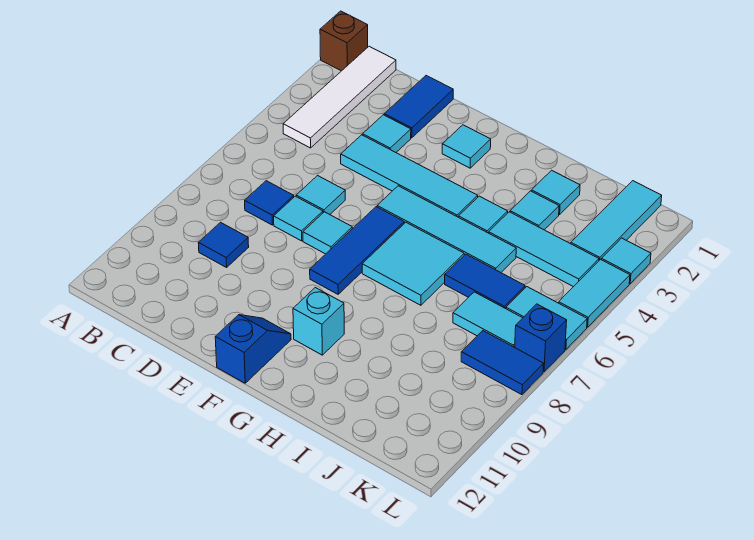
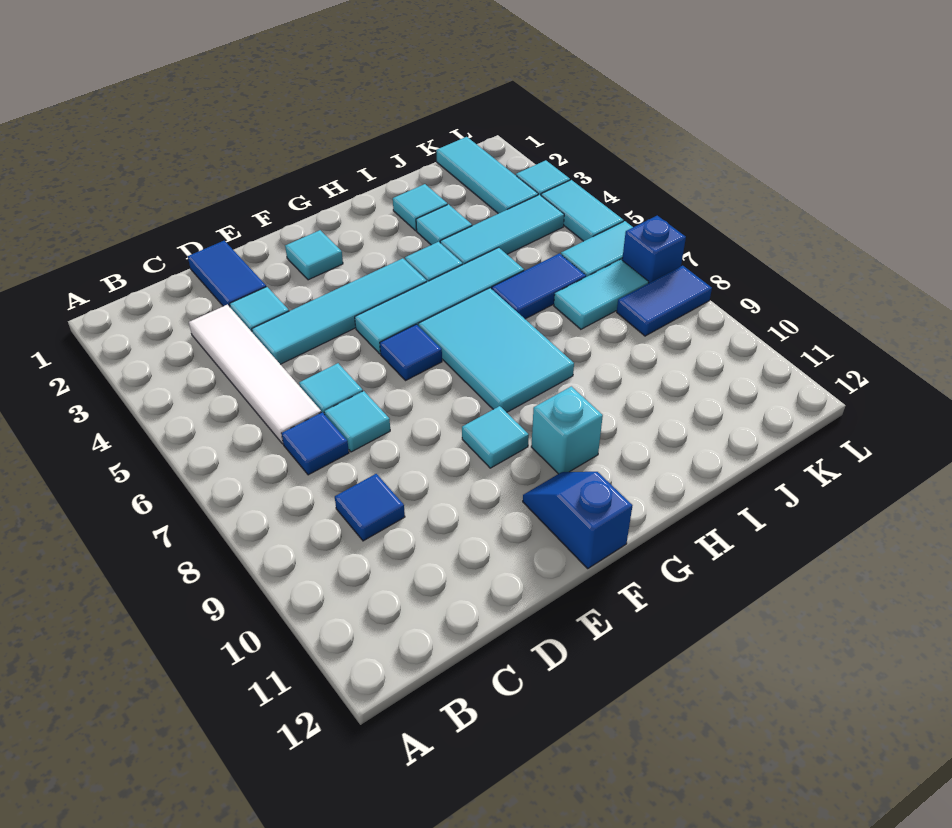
brown 1x1 brick [320,11,368,71] -> none
white 1x4 tile [283,46,396,148] -> white 1x4 tile moved to [189,305,321,444]
cyan 1x1 tile [303,212,352,254] -> cyan 1x1 tile moved to [462,406,529,468]
blue 1x3 tile [310,207,404,294] -> blue 1x1 tile [380,324,442,380]
cyan 2x2 tile [362,222,464,305] -> cyan 2x3 tile [418,288,574,412]

